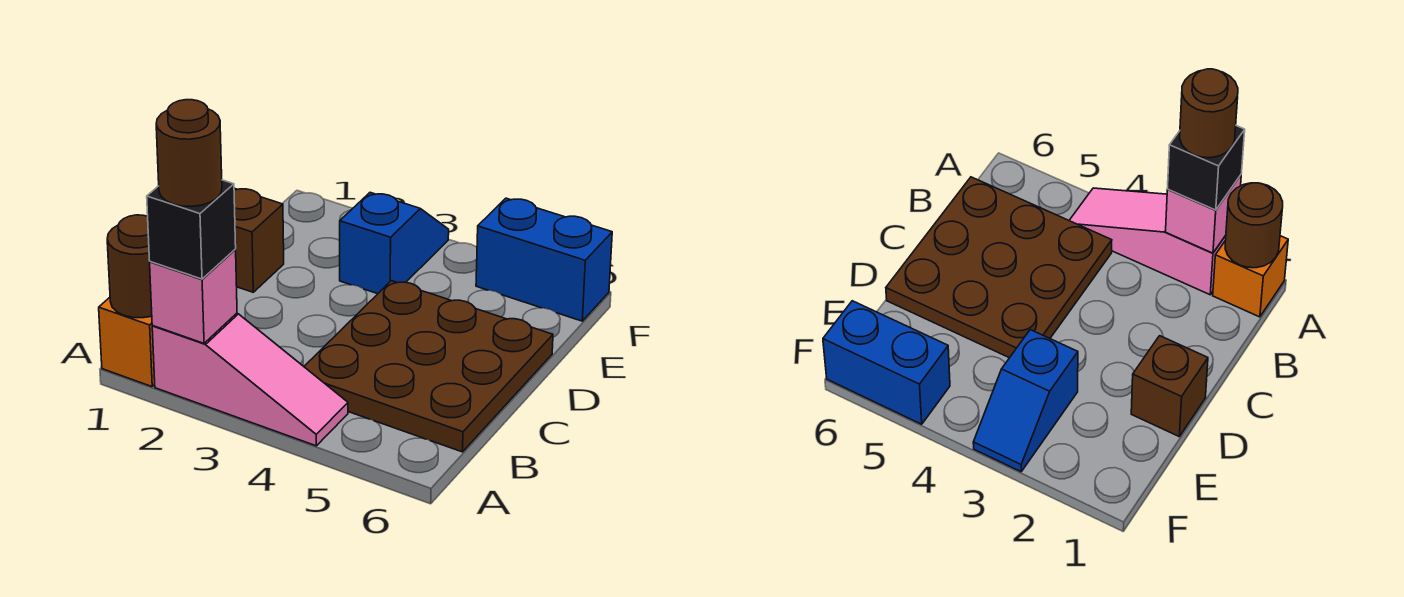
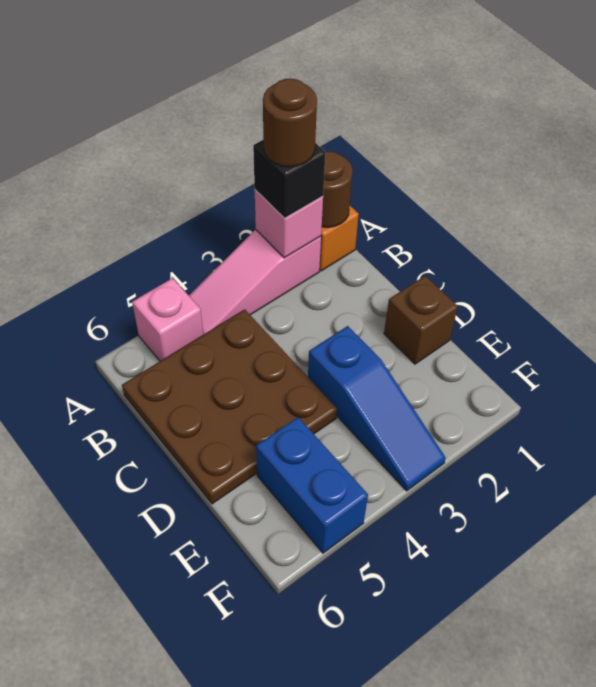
none -> pink 1x1 brick [132,278,203,361]
blue 1x2 slope [340,193,449,294] -> blue 1x3 slope [308,326,446,491]
blue 1x2 brick [476,198,612,321] -> blue 1x2 brick turned to [256,417,368,553]

